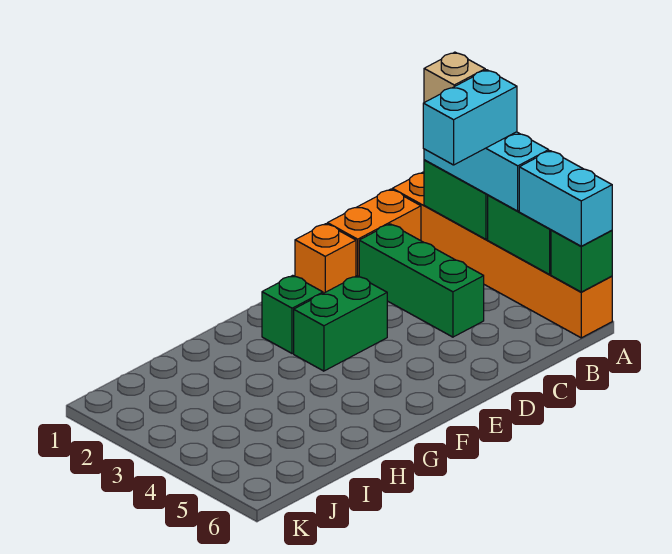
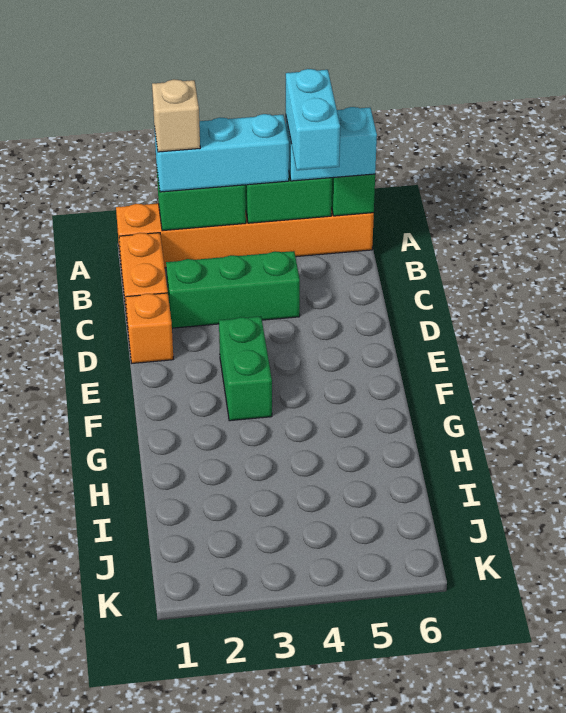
cyan 1x2 brick [423,70,517,165] -> cyan 1x2 brick moved to [286,69,340,170]
green 1x1 brick [262,275,323,354] -> none

